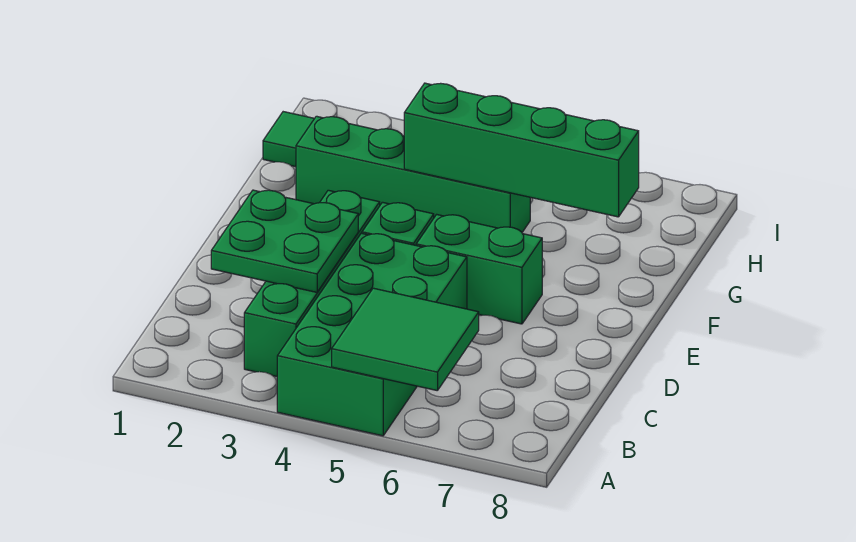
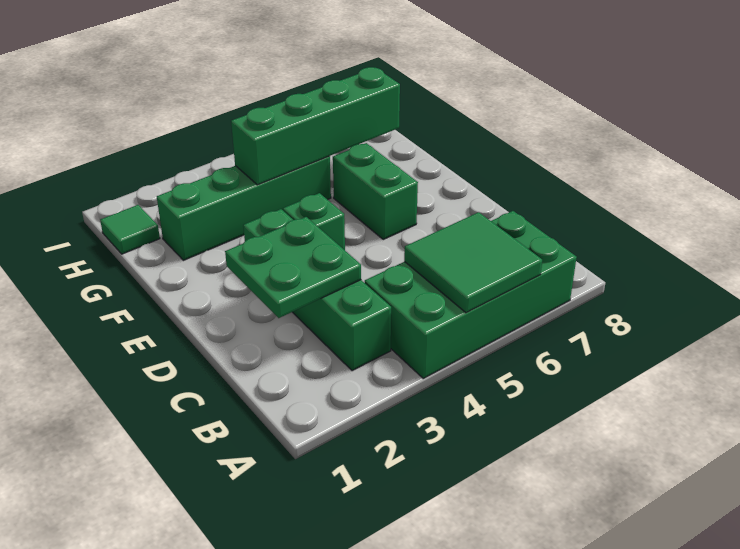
green 2x4 brick [277,233,467,436] -> green 2x4 brick turned to [365,211,577,378]
green 1x2 brick [416,214,542,324] -> green 1x2 brick turned to [333,143,418,240]

